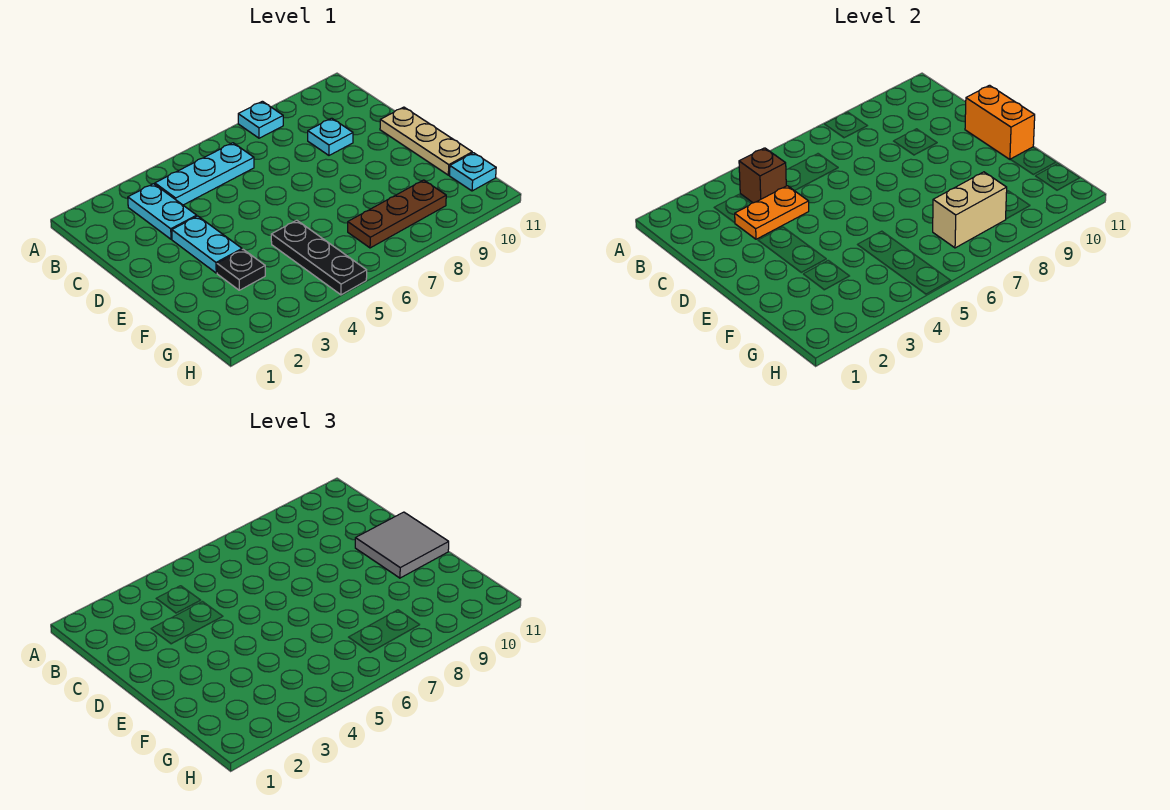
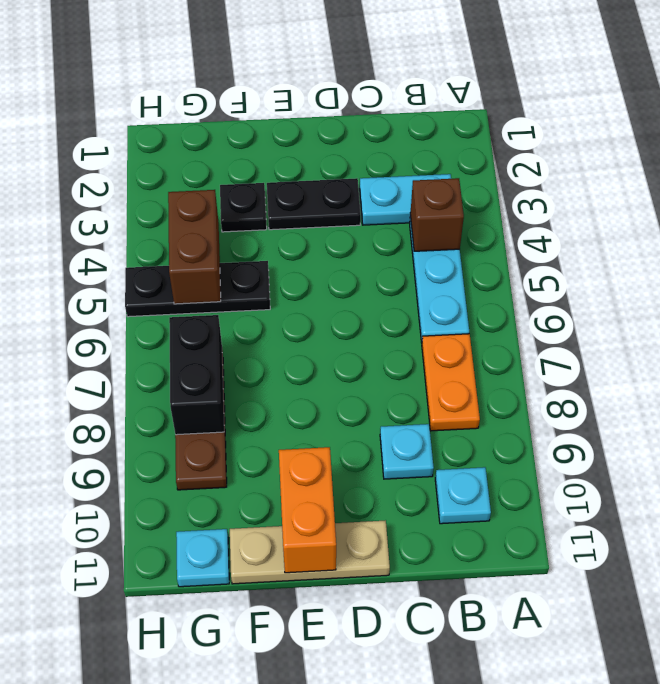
cyan 1x1 plate [238,101,283,138] -> cyan 1x1 plate moved to [435,467,491,524]
orange 1x2 plate [735,186,809,239] -> orange 1x2 plate moved to [422,334,480,431]
cyan 1x2 plate [172,216,242,273] -> black 1x2 plate [267,178,361,230]
grey 2x2 tile [355,512,449,578] -> none
orange 1x2 brick [965,85,1035,159] -> orange 1x2 brick turned to [279,447,336,573]
none -> brown 1x2 brick [168,190,221,304]
tan 1x2 brick [933,172,1007,248] -> black 1x2 brick [169,315,224,435]

